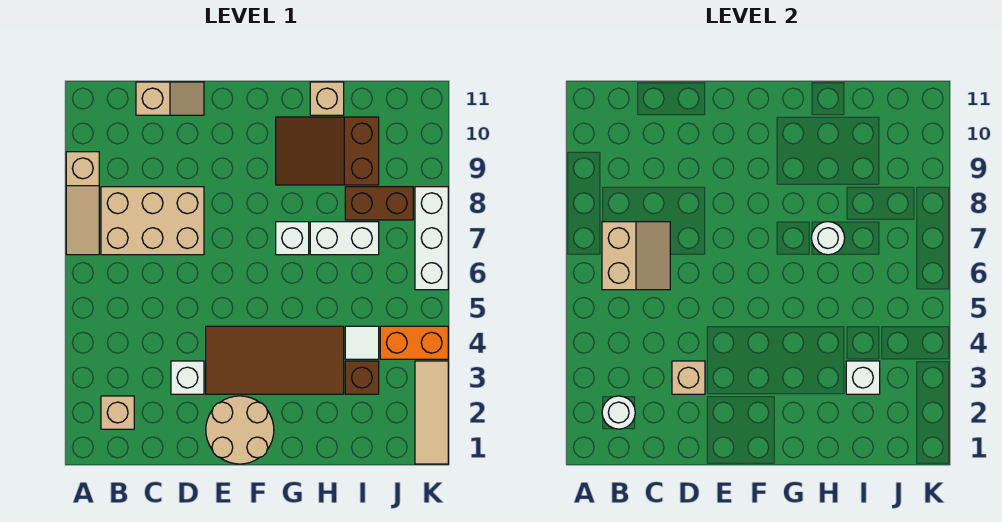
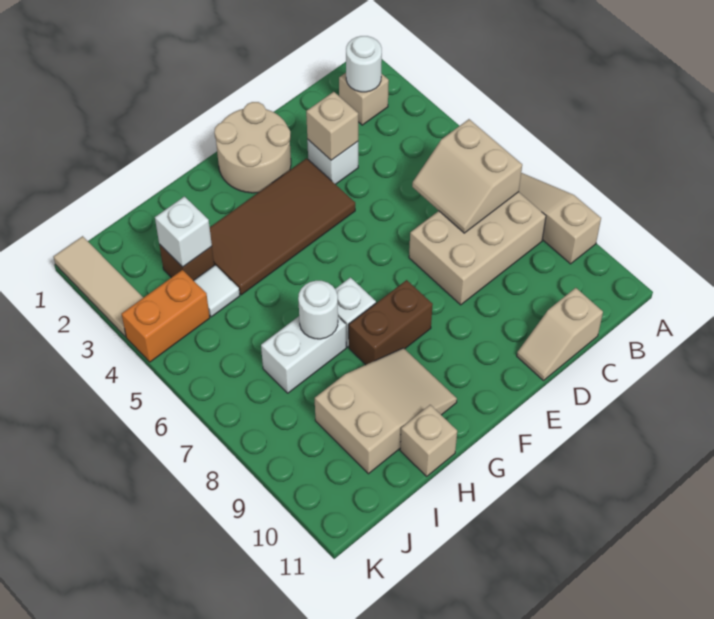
brown 2x3 slope [276,117,379,185] -> tan 2x3 slope [315,348,457,474]
brown 1x2 brick [345,187,413,220] -> brown 1x2 brick moved to [349,280,433,365]
white 1x3 brick [415,187,448,290] -> none

